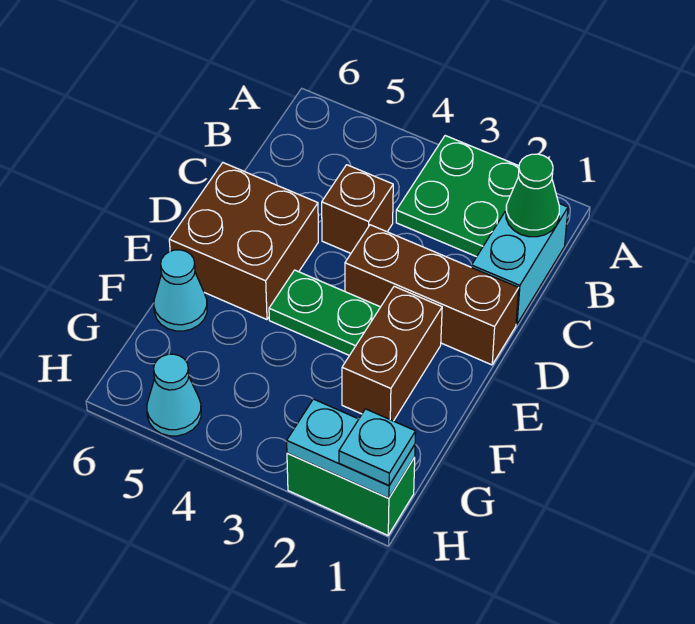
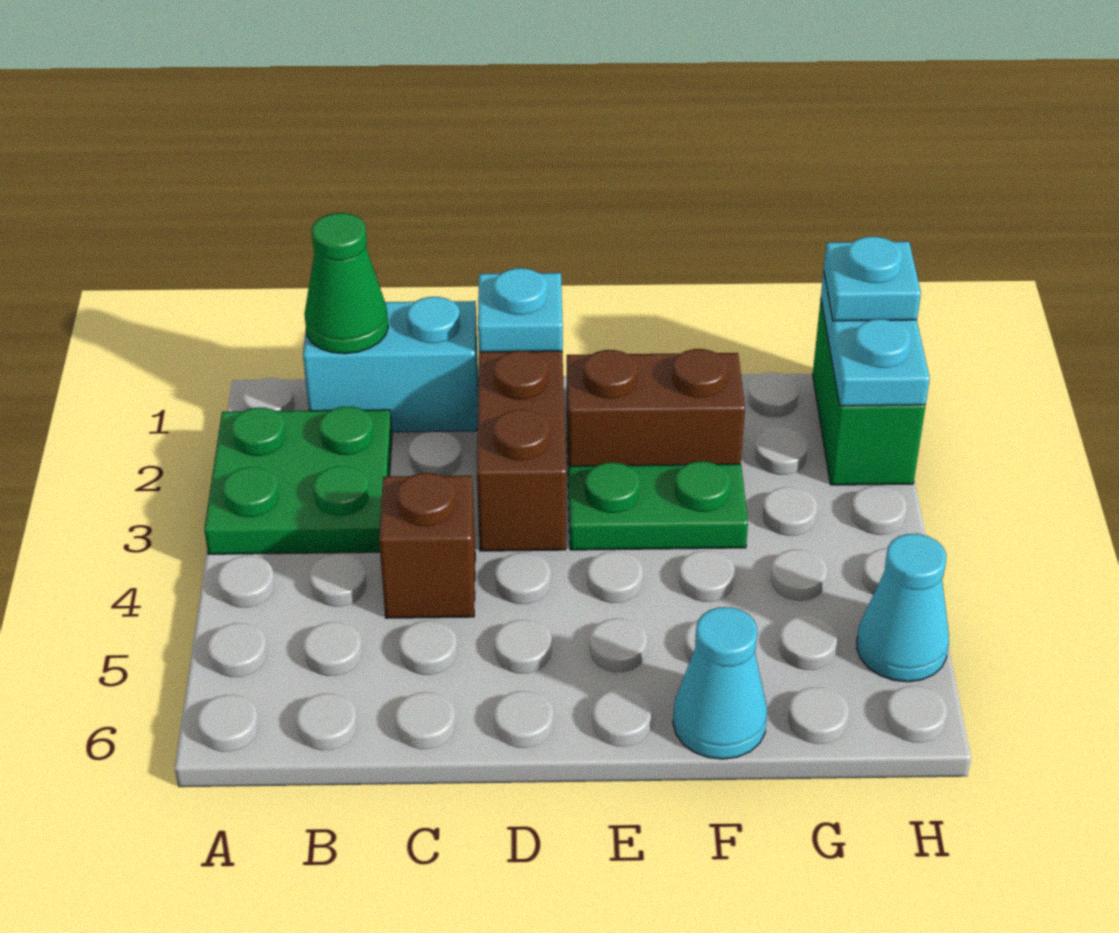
none -> cyan 1x1 plate [478,268,563,352]
brown 2x2 brick [169,163,318,320] -> none
green 1x2 plate [269,270,380,355] -> green 1x2 plate turned to [568,461,748,550]

